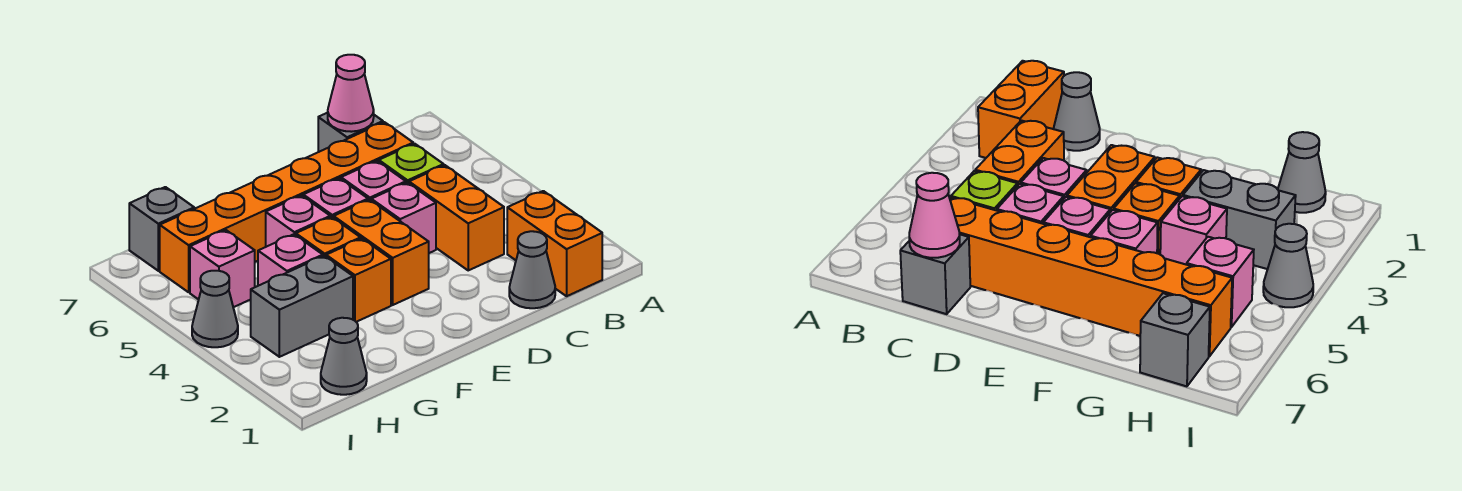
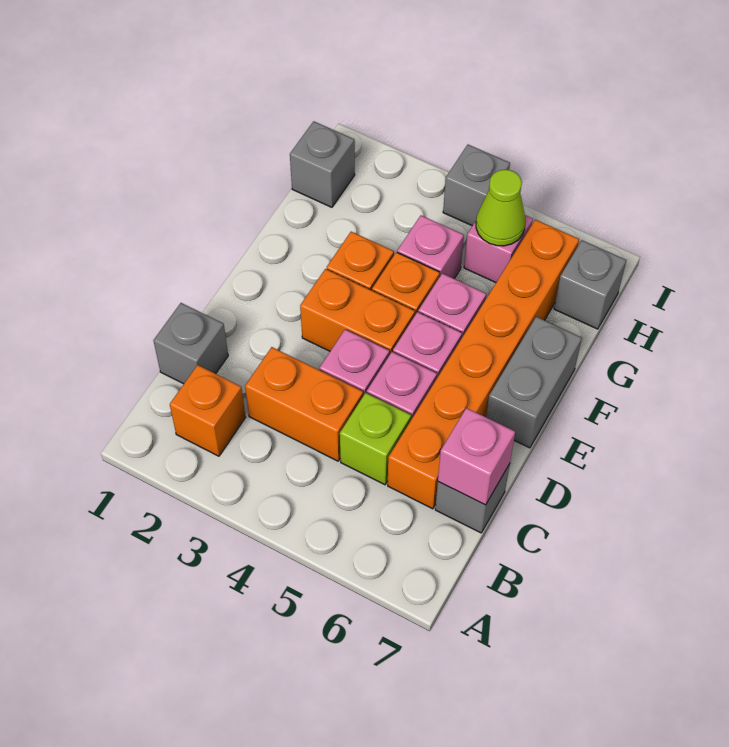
orange 1x2 brick [507,191,602,296] -> orange 1x1 brick [170,365,246,456]
grey 1x1 cone [509,231,555,308] -> grey 1x1 brick [153,303,228,384]
pink 1x1 cone [328,55,374,132] -> pink 1x1 brick [438,408,515,505]
grey 1x2 brick [251,256,353,357] -> grey 1x2 brick moved to [486,317,582,448]
grey 1x1 cone [321,318,367,395] -> grey 1x1 brick [290,121,355,207]
none -> lime 1x1 cone [476,170,525,246]
grey 1x1 cone [192,271,238,347] -> grey 1x1 brick [443,145,510,226]

